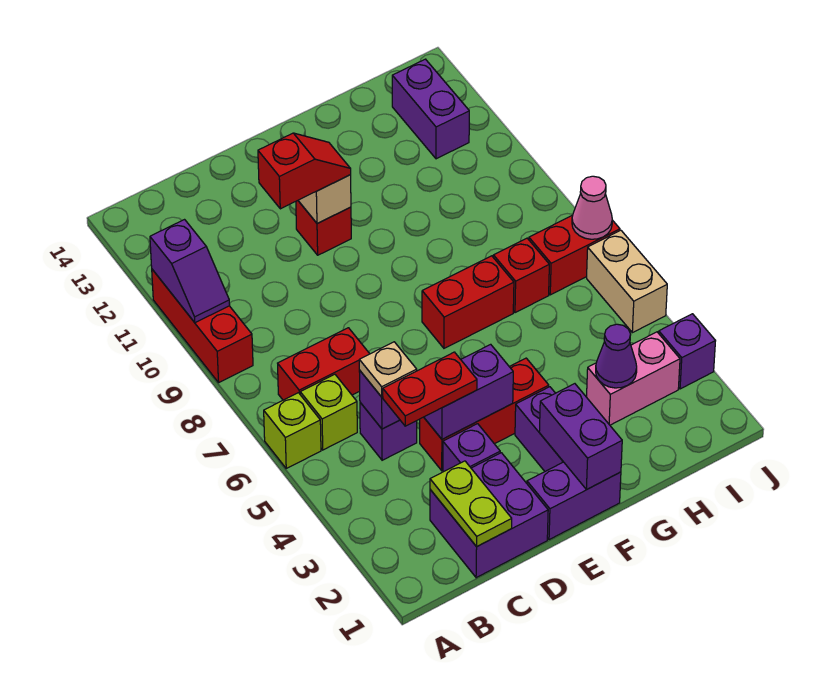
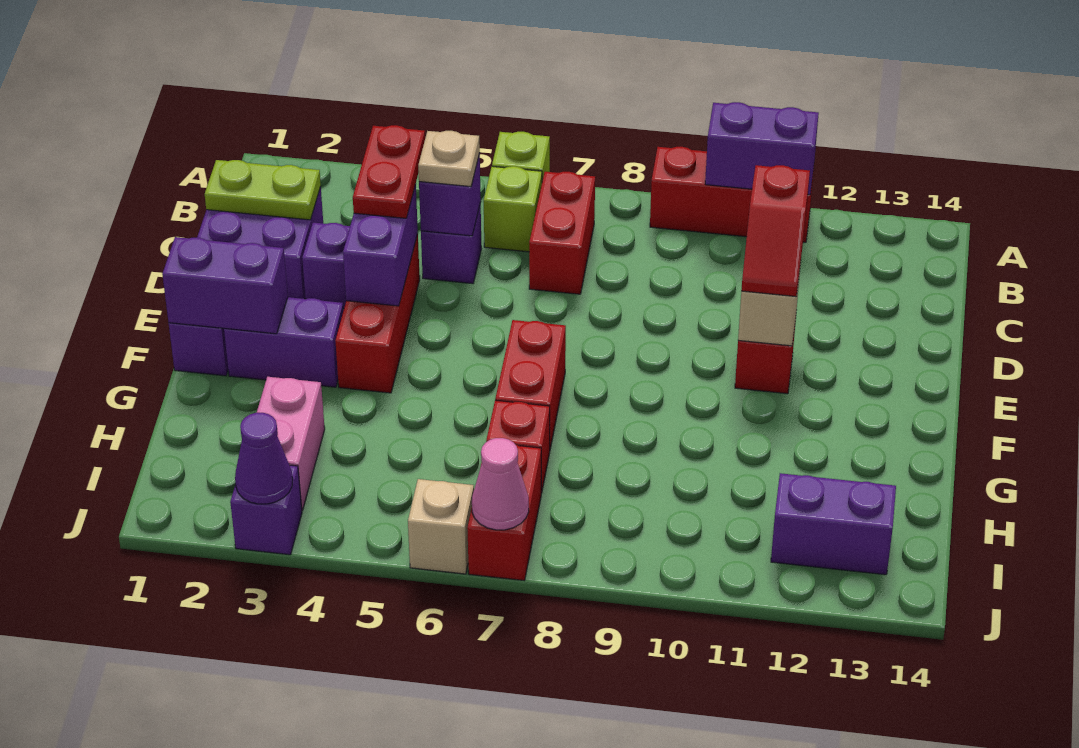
purple 1x2 slope [150,220,230,323] -> purple 1x2 brick [705,102,819,195]
purple 1x1 cone [596,324,637,388] -> purple 1x1 cone moved to [235,413,293,504]
tan 1x2 brick [587,230,667,333] -> tan 1x1 brick [408,479,474,574]

